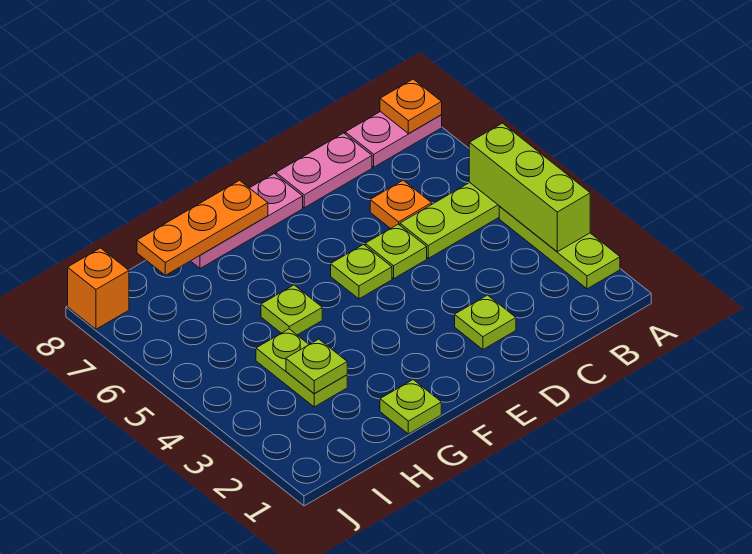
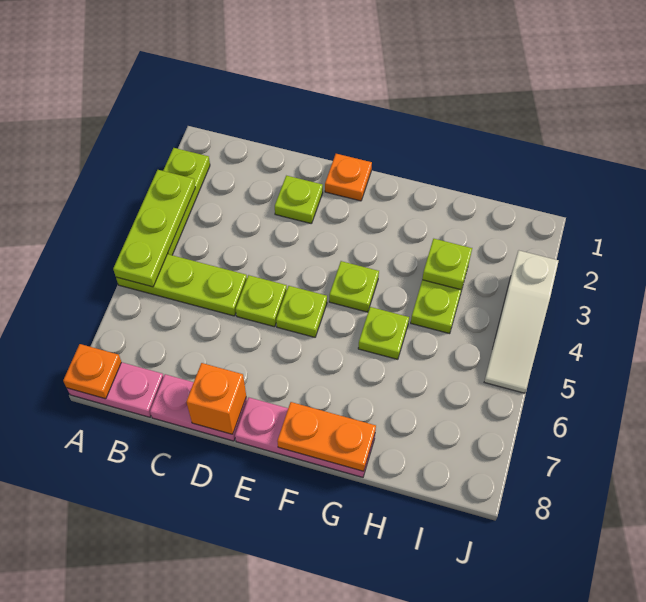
lime 1x3 brick [469,123,590,252] -> lime 1x3 plate [113,170,195,287]
orange 1x1 plate [370,180,432,229] -> orange 1x1 plate moved to [325,154,372,201]
orange 1x3 plate [137,180,268,275] -> orange 1x2 plate [277,402,376,471]
lime 1x1 plate [380,380,441,434] -> lime 1x1 plate moved to [329,261,379,312]
none -> white 1x3 slope [484,251,559,393]
orange 1x1 brick [68,248,129,329] -> orange 1x1 brick moved to [186,363,246,434]

